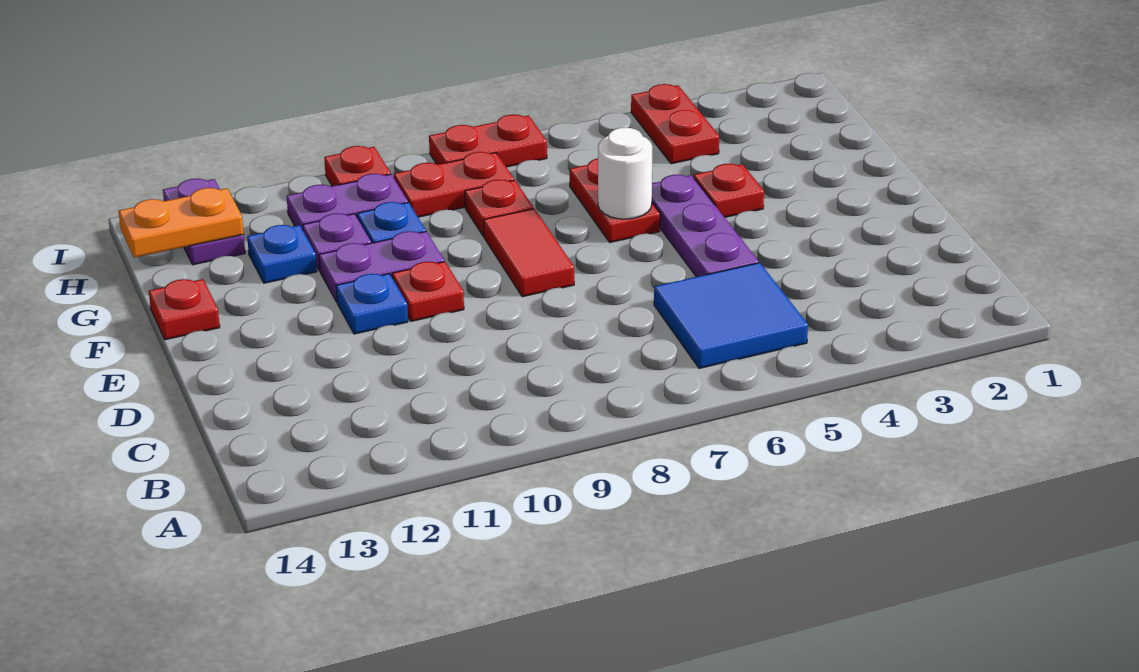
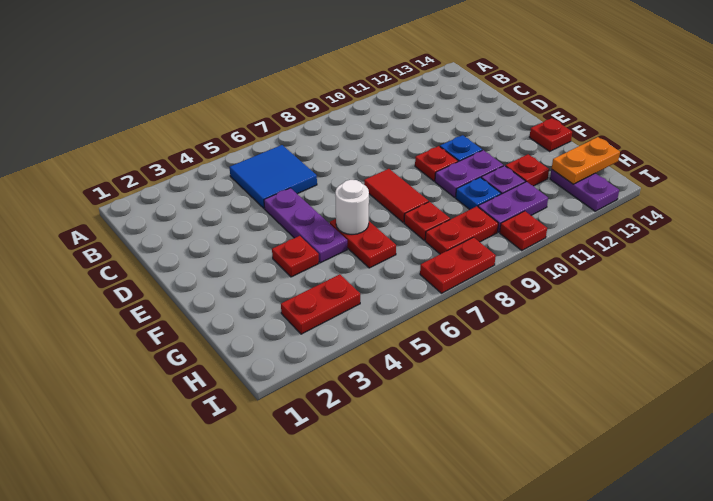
blue 1x1 plate [247,225,317,283] -> red 1x1 plate [506,154,549,186]
red 1x2 plate [631,84,719,164] -> red 1x2 plate turned to [281,274,360,334]

